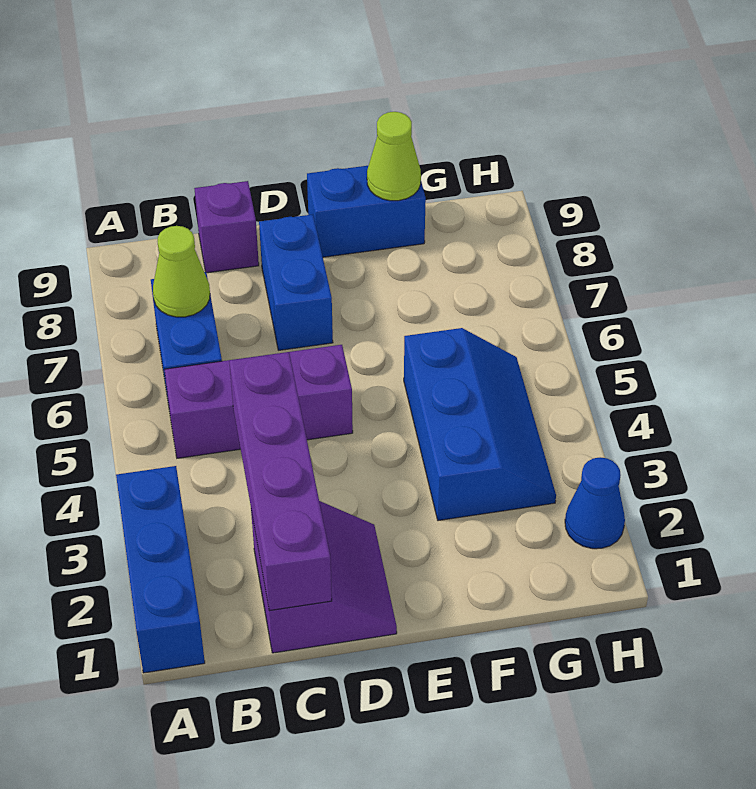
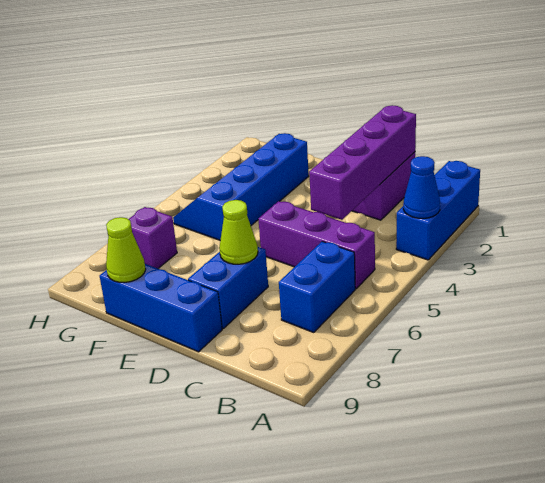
lime 1x1 cone [153,226,210,317] -> lime 1x1 cone moved to [219,200,258,264]
purple 1x1 brick [194,181,259,273] -> purple 1x1 brick moved to [129,207,177,269]
blue 1x2 brick [307,166,426,257] -> blue 1x3 brick [100,264,222,352]
blue 2x3 slope [404,328,556,521] -> blue 2x4 slope [173,133,309,240]
blue 1x1 cone [565,457,625,549] -> blue 1x1 cone moved to [403,156,440,218]

